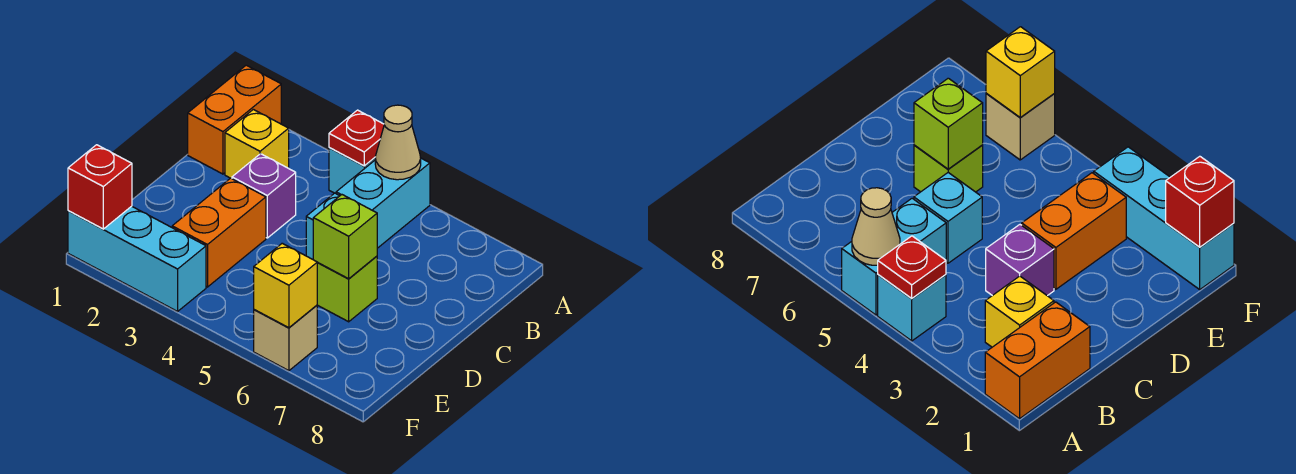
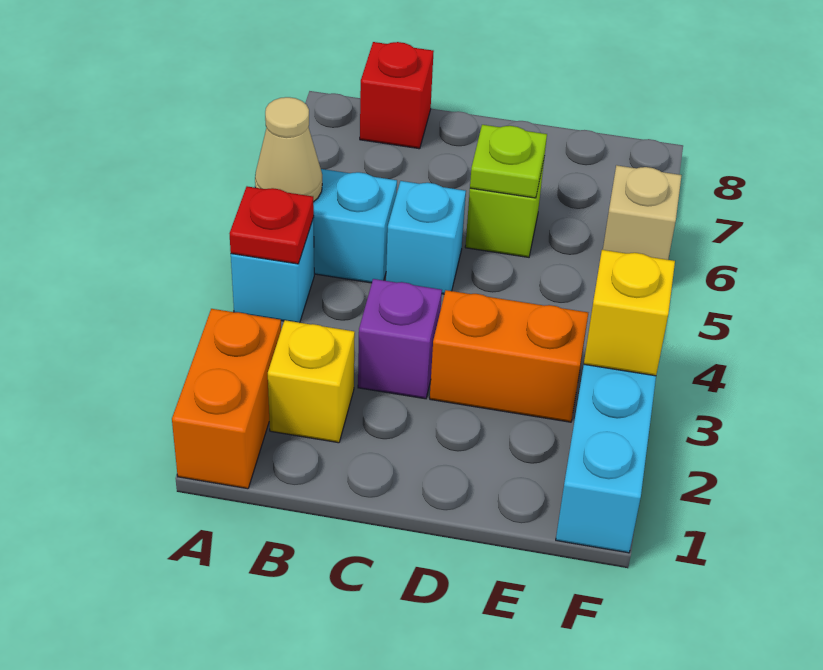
orange 1x2 brick [188,65,281,174] -> orange 1x2 brick turned to [172,309,281,489]
lime 1x1 brick [313,195,377,279] -> lime 1x1 plate [470,125,547,198]
red 1x1 brick [68,145,132,229] -> red 1x1 brick moved to [360,42,434,149]
yellow 1x1 brick [254,243,317,328] -> yellow 1x1 brick moved to [584,250,675,376]

